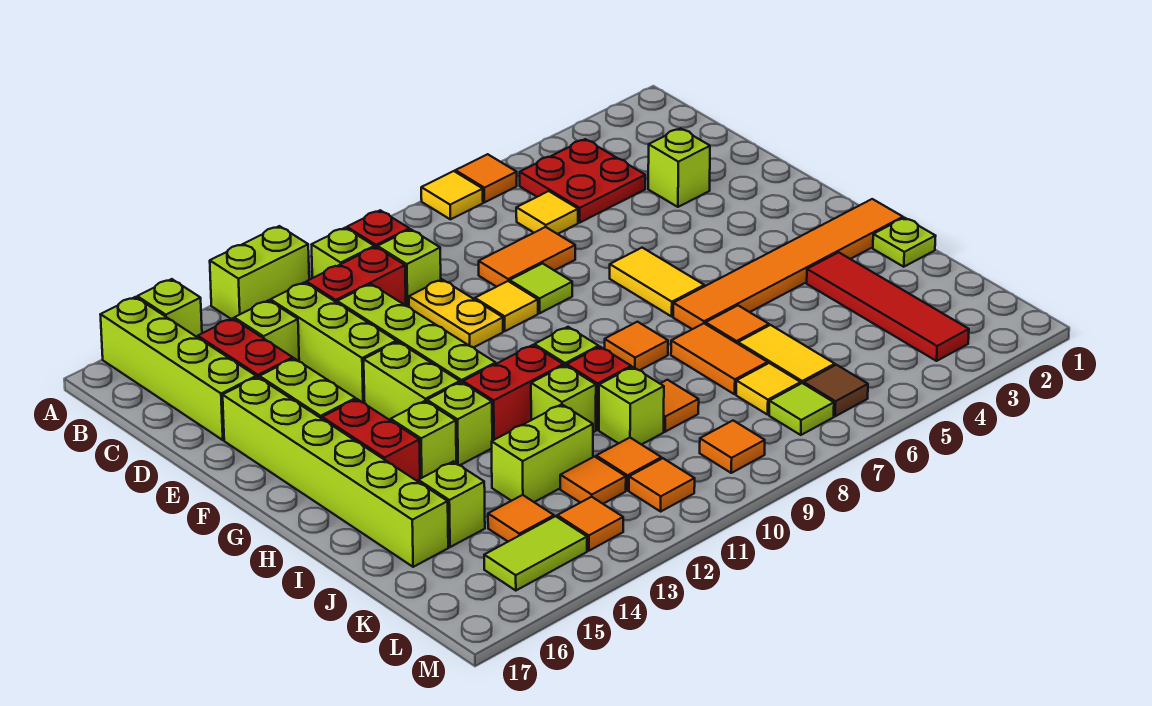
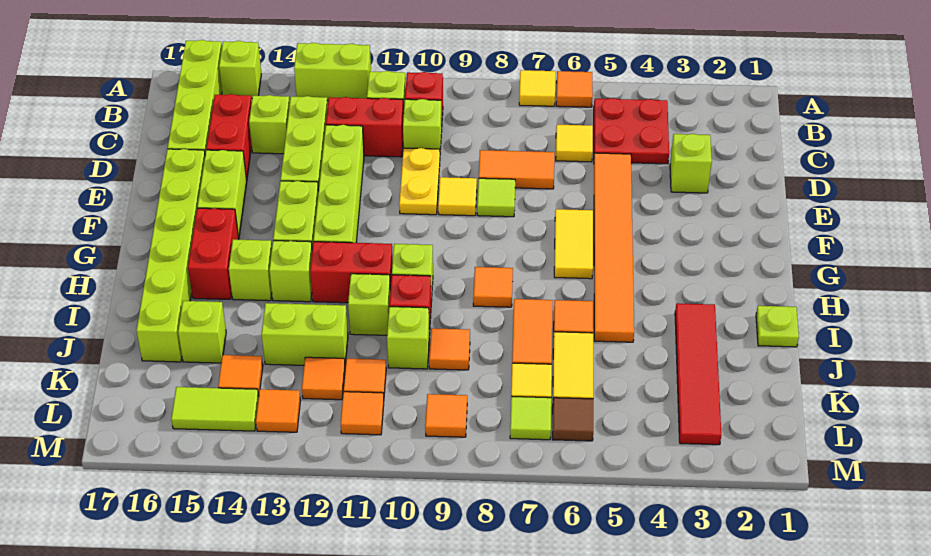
orange 1x6 tile [673,199,903,329] -> orange 1x6 tile turned to [594,153,634,342]

